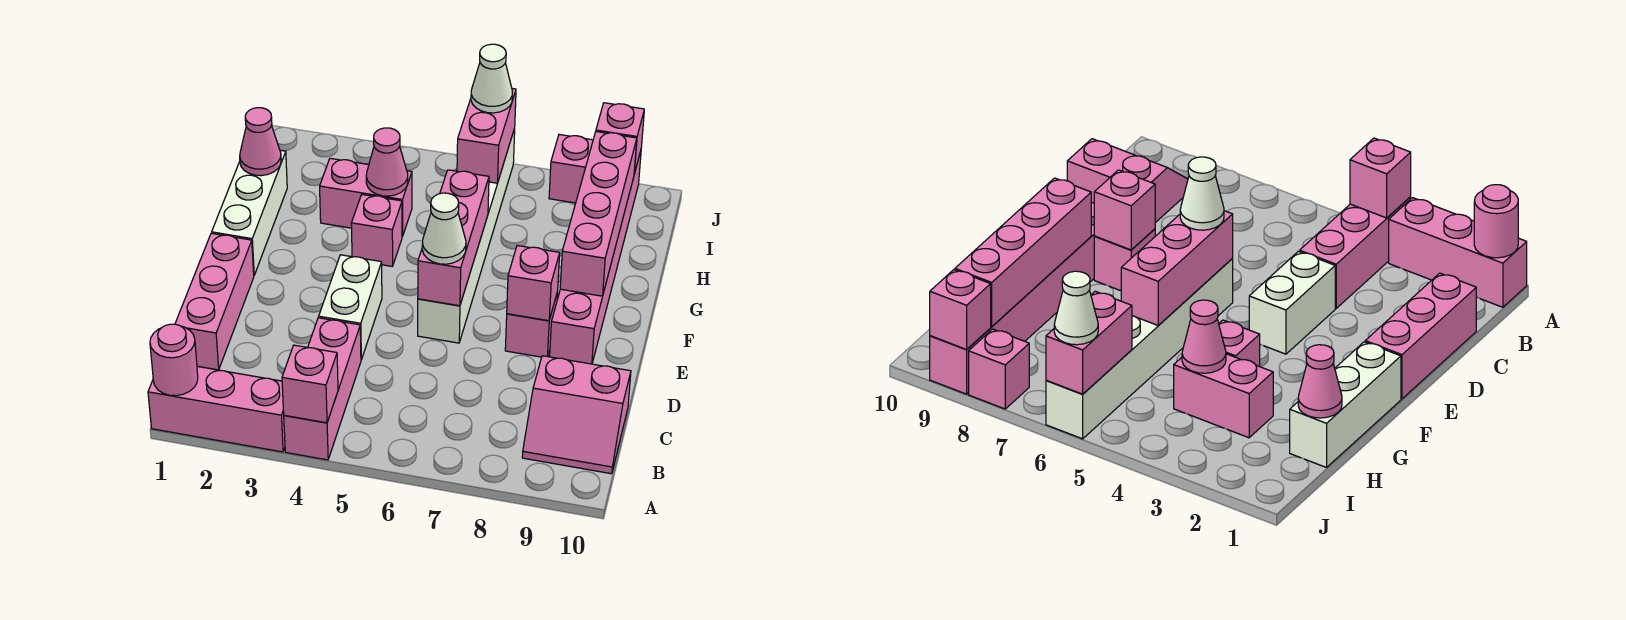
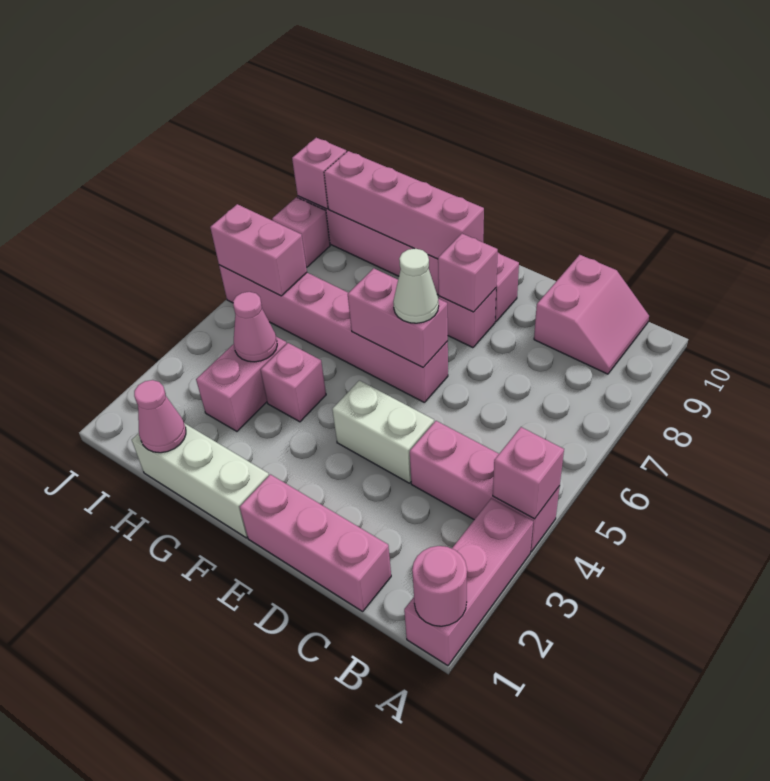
white 1x6 brick [418,129,515,343] -> pink 1x6 brick [219,265,448,403]
pink 1x3 brick [418,170,489,306] -> pink 1x2 brick [348,268,448,367]
white 1x1 cone [471,44,512,113] -> none

